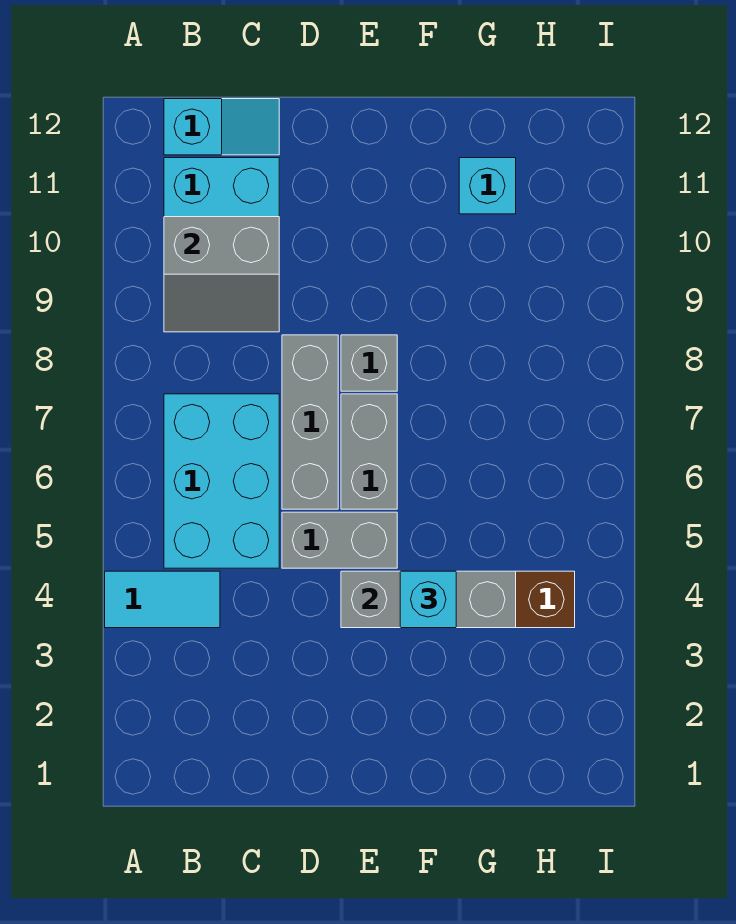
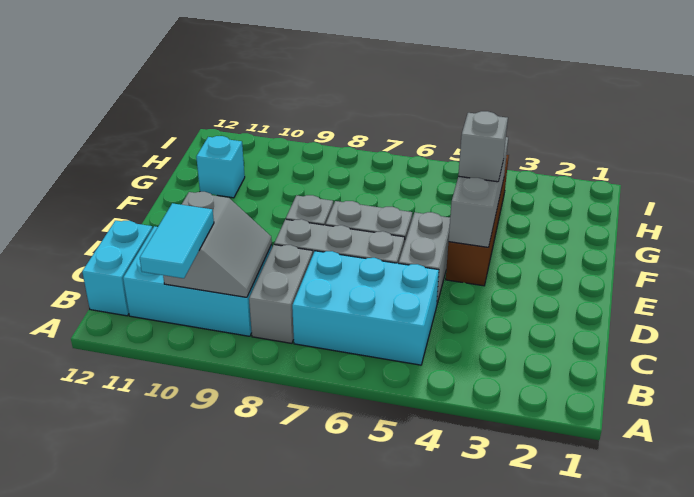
cyan 1x2 tile [105,571,220,628] -> cyan 1x2 tile moved to [140,203,214,278]
none -> grey 1x2 brick [249,245,313,343]
cyan 1x2 slope [164,99,279,155] -> cyan 1x2 brick [82,221,153,316]
cyan 1x1 brick [400,571,456,628] -> grey 1x1 brick [458,111,508,182]

